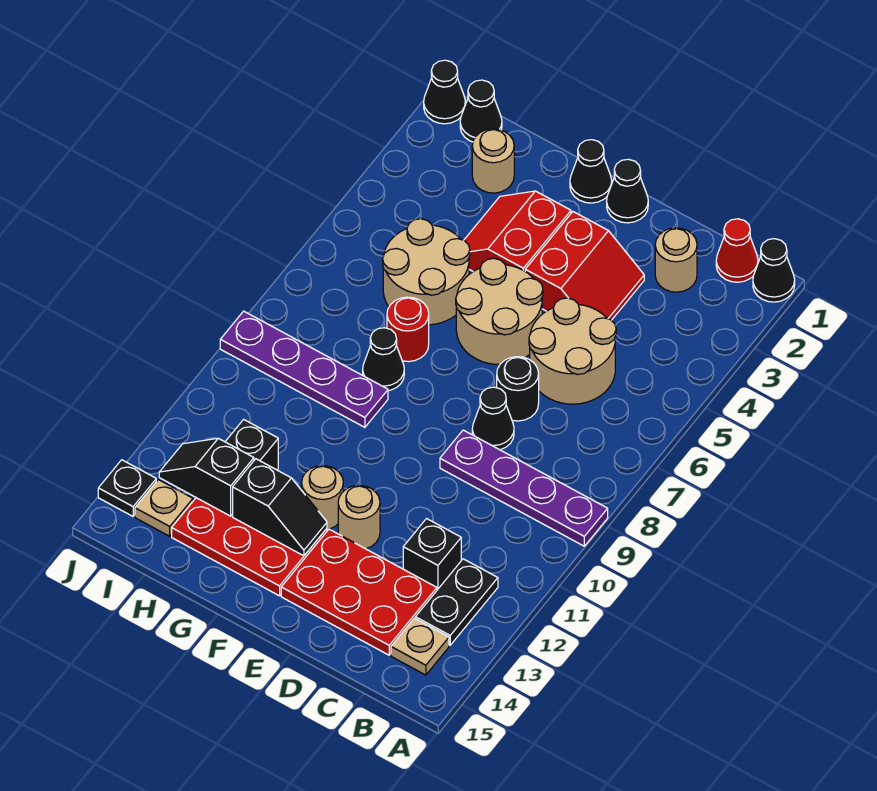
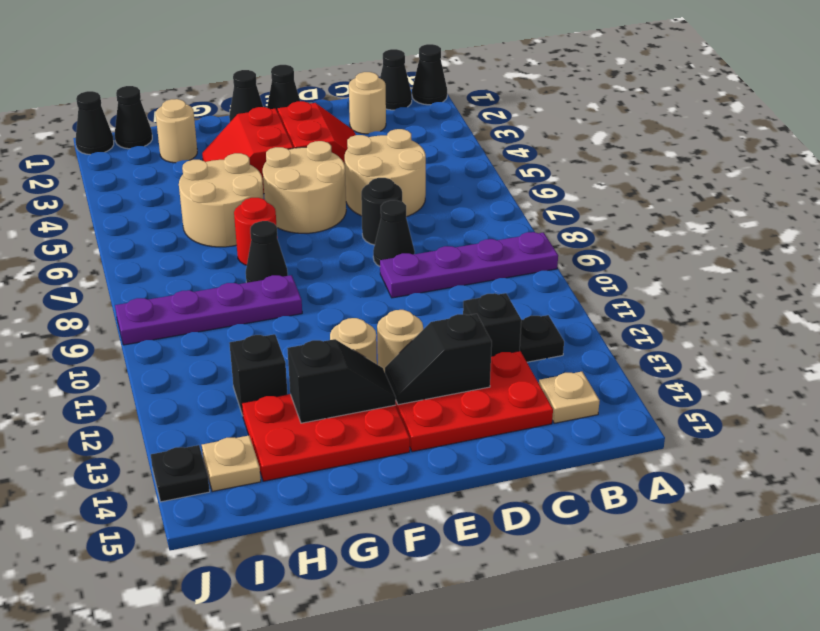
red 1x1 cone [716,219,758,282] -> black 1x1 cone [380,49,412,110]
black 1x2 plate [415,559,498,645] -> black 1x1 plate [520,315,564,362]
black 1x2 slope [159,438,254,516] -> black 1x2 slope moved to [385,314,492,405]

